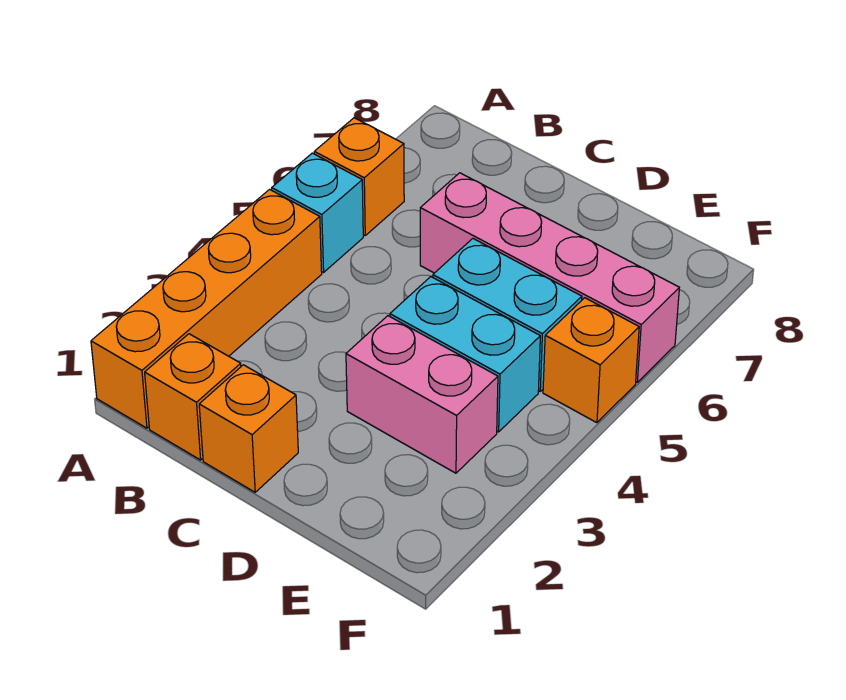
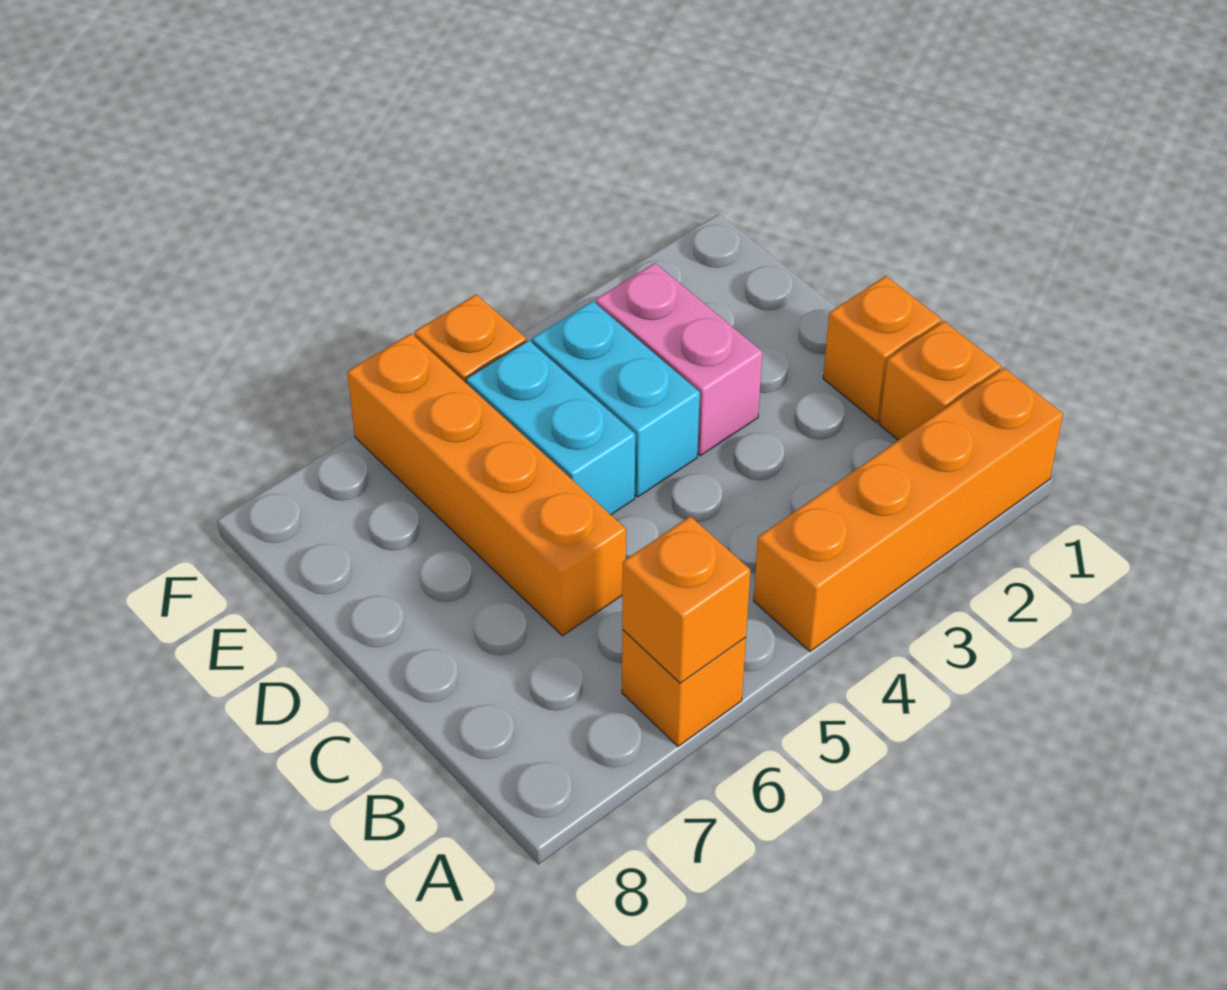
cyan 1x1 brick [272,153,363,272] -> none
none -> orange 1x1 brick [622,516,750,683]
pink 1x4 brick [420,173,679,382] -> orange 1x4 brick [347,334,626,636]

